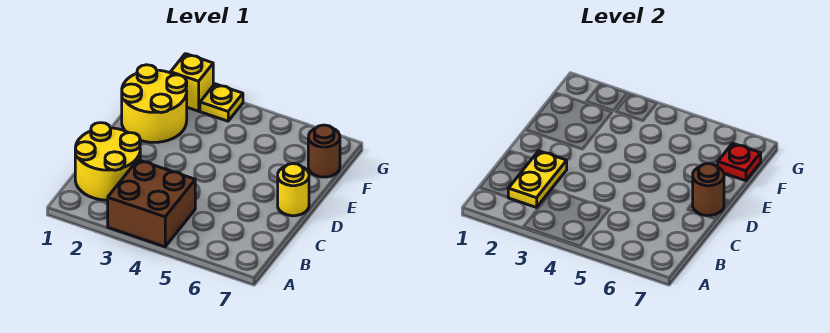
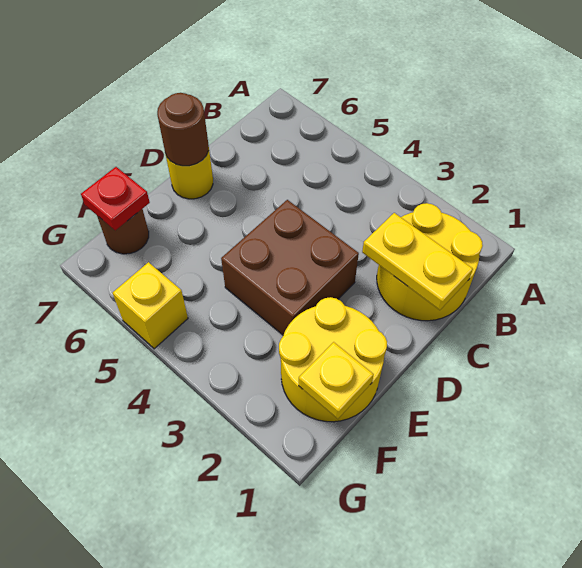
brown 2x2 brick [108,160,195,247] -> brown 2x2 brick moved to [221,200,359,335]
yellow 1x2 plate [508,151,567,207] -> yellow 1x2 plate turned to [362,213,473,310]
yellow 1x1 brick [171,54,213,111] -> yellow 1x1 brick moved to [113,262,188,349]
yellow 1x1 plate [200,84,243,121] -> yellow 1x1 plate moved to [299,342,374,419]

